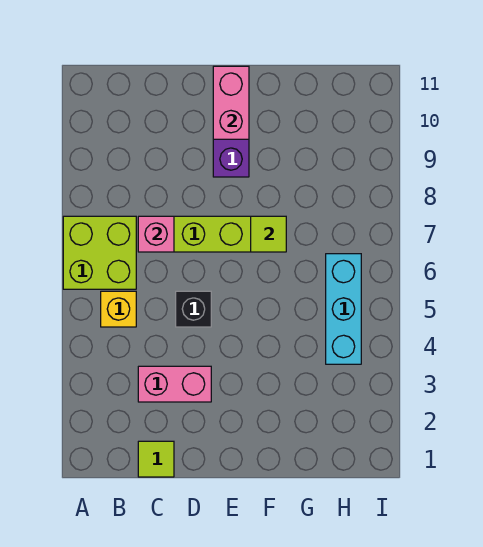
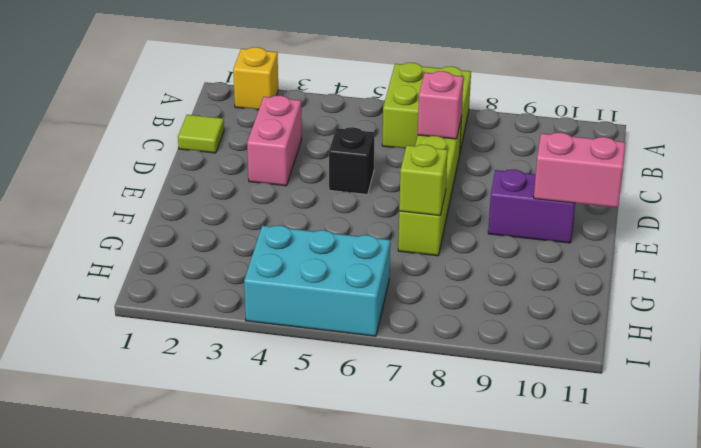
yellow 1x1 brick [101,291,136,327] -> yellow 1x1 brick moved to [233,47,278,110]
lime 1x1 tile [251,216,286,252] -> lime 1x1 brick [399,145,448,216]
cyan 1x3 brick [326,254,361,364] -> cyan 2x3 brick [244,225,390,336]

